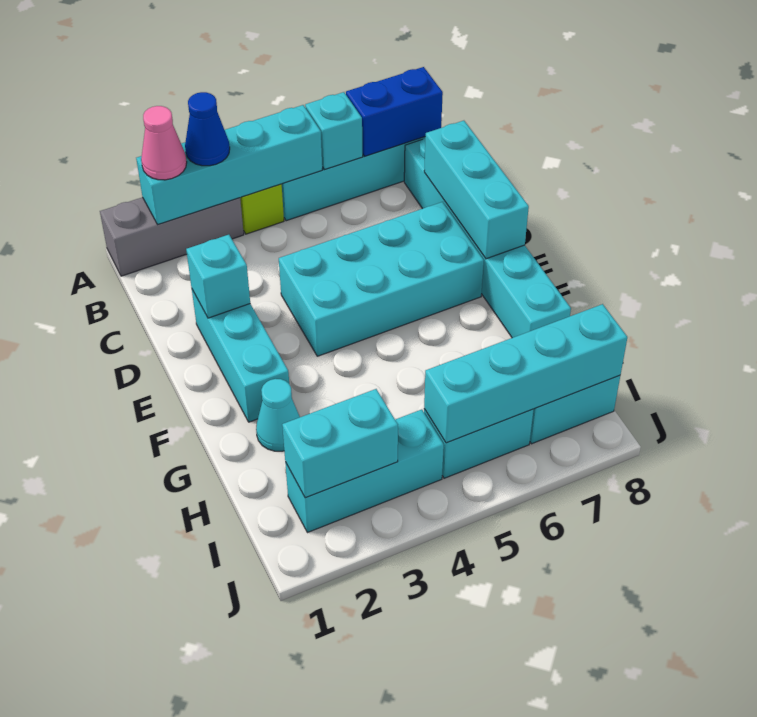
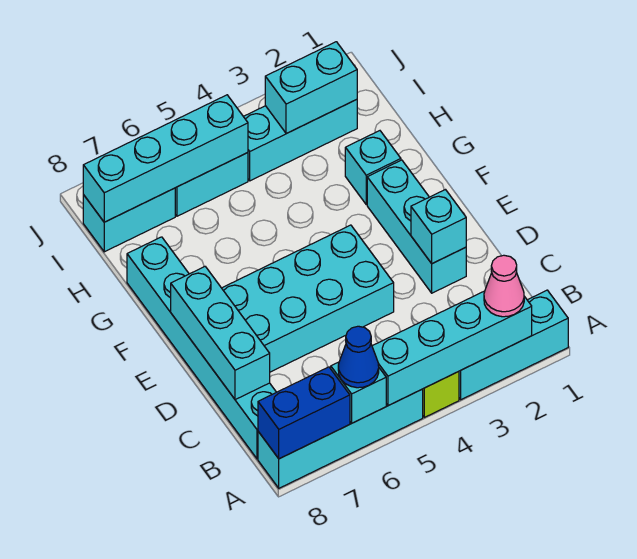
grey 1x3 brick [100,197,244,276] -> cyan 1x3 brick [459,290,568,400]
blue 1x1 cone [185,92,230,166] -> blue 1x1 cone moved to [338,326,379,388]
cyan 1x1 cone [256,379,300,451] -> cyan 1x1 brick [345,131,401,204]

